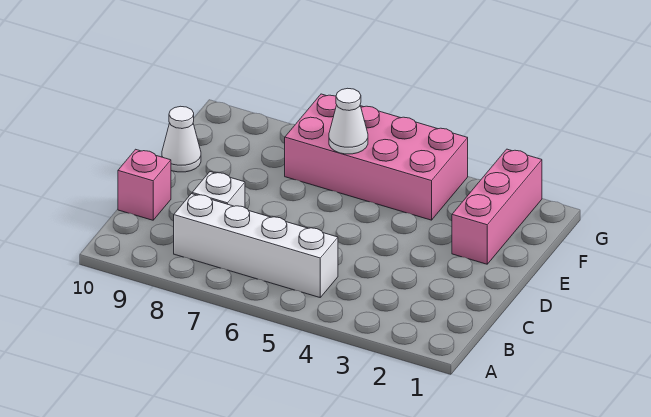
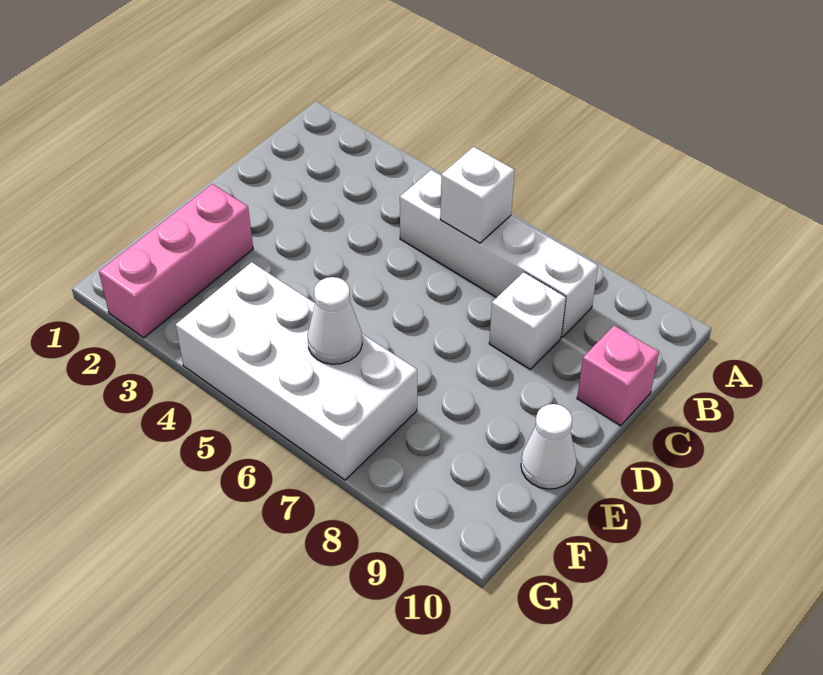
none -> white 1x1 brick [440,147,515,243]
pink 2x4 brick [285,94,468,220] -> white 2x4 brick [176,262,417,480]

